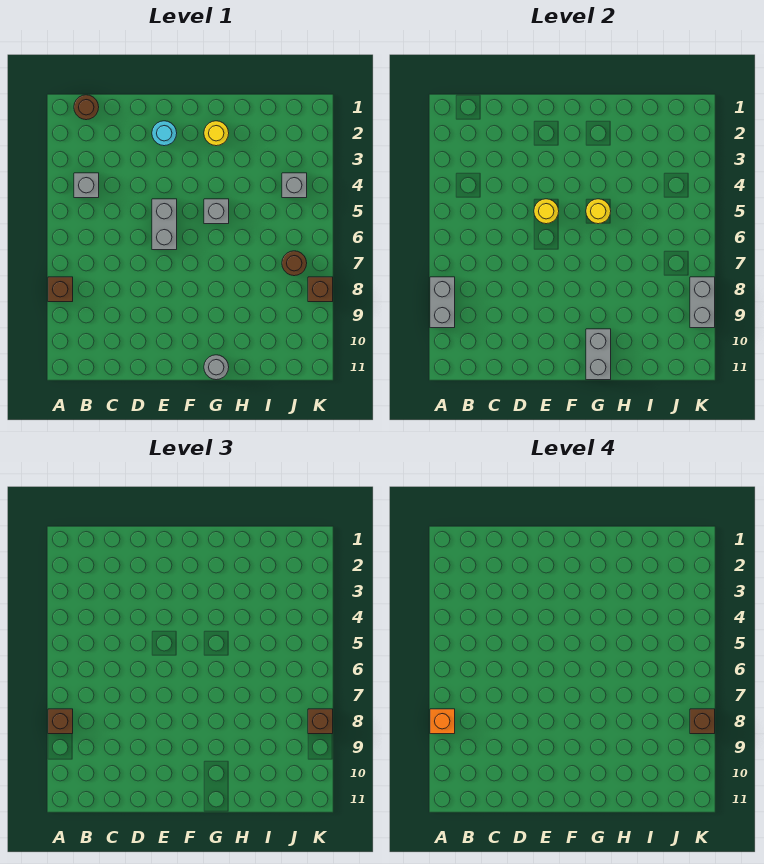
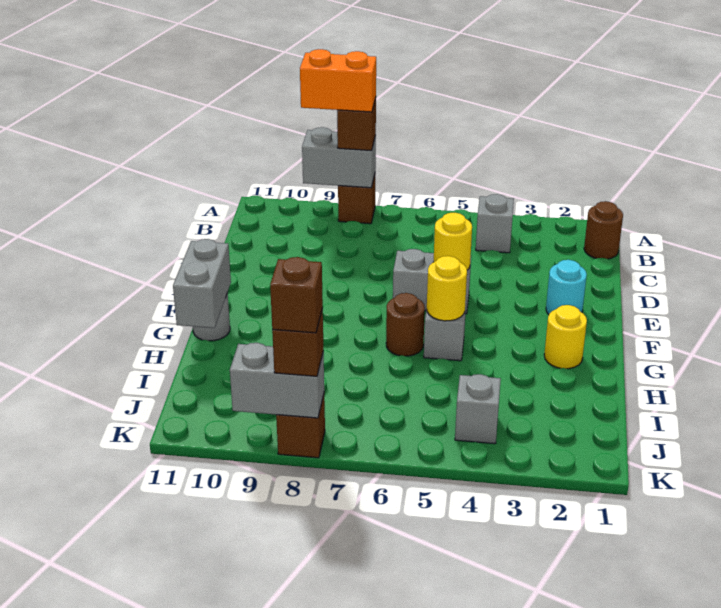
orange 1x1 brick [430,709,455,734] -> orange 1x2 brick [300,49,376,112]
grey 1x2 brick [586,329,611,380] -> grey 1x2 brick turned to [173,239,231,328]
brown 1x1 round brick [282,251,307,276] -> brown 1x1 round brick moved to [386,293,425,356]

